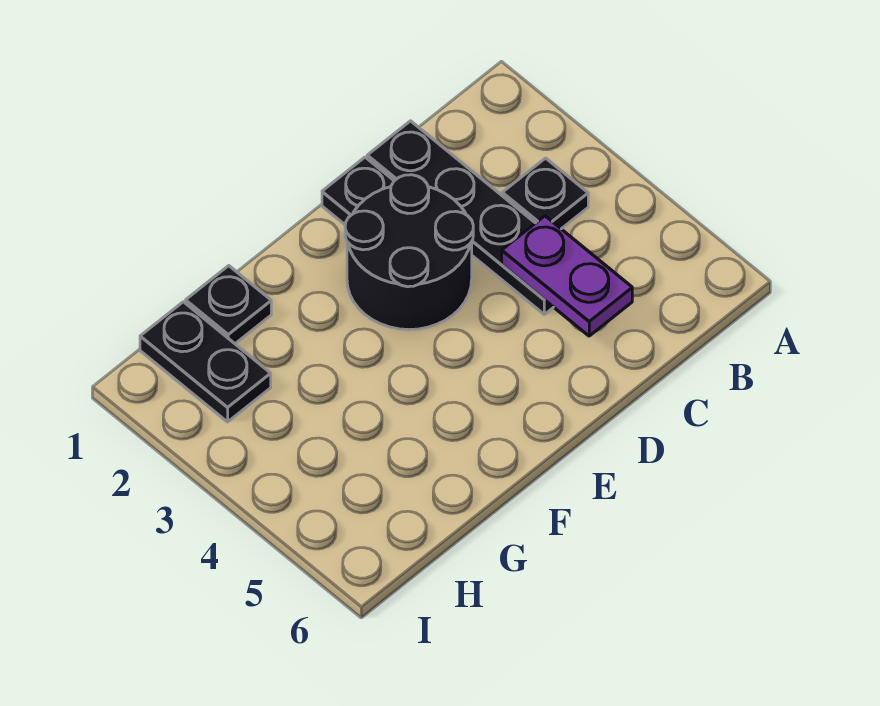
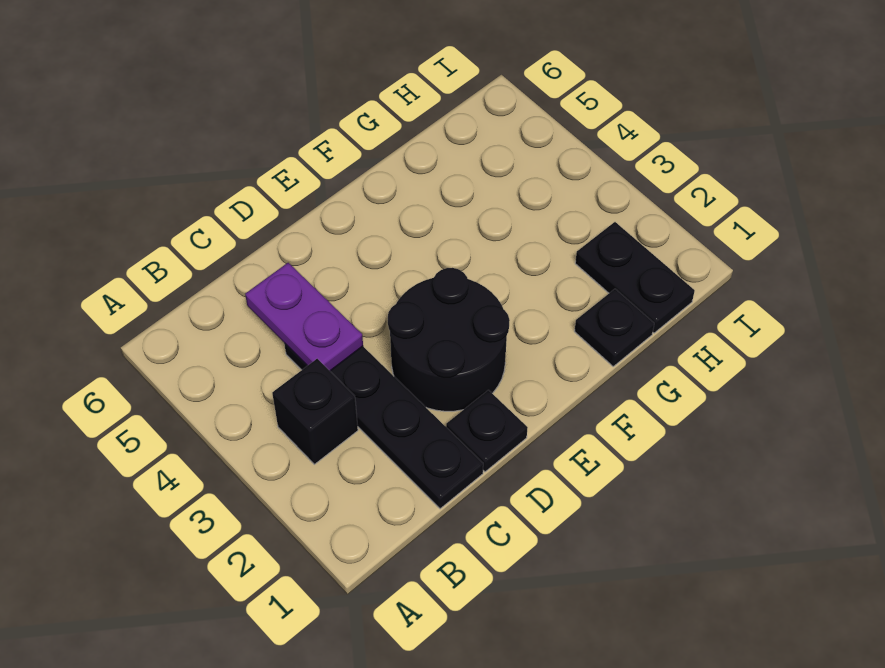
black 1x1 plate [502,158,588,229] -> black 1x1 brick [272,359,358,464]

